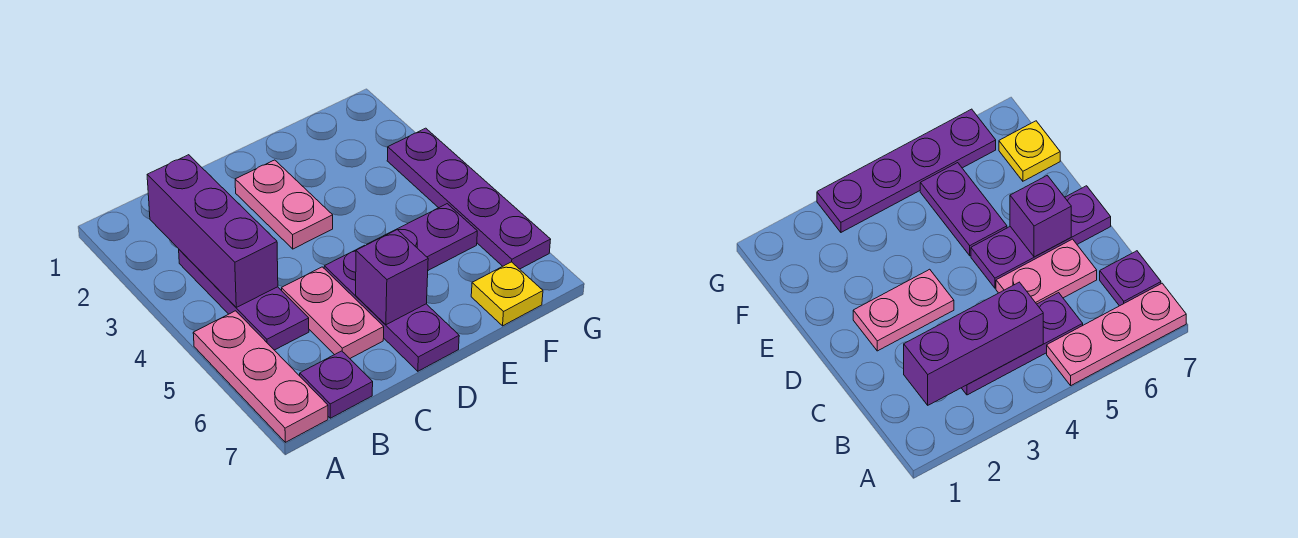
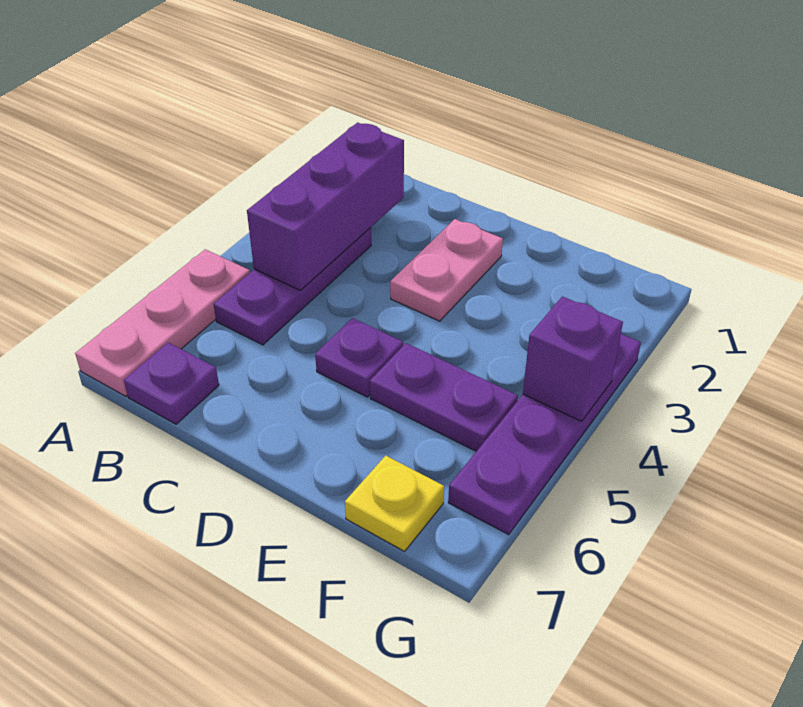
pink 1x2 plate [282,267,384,358] -> none
purple 1x3 plate [324,245,459,371] -> purple 1x1 plate [315,318,403,397]
purple 1x1 brick [356,230,428,325] -> purple 1x1 brick moved to [523,296,623,421]

